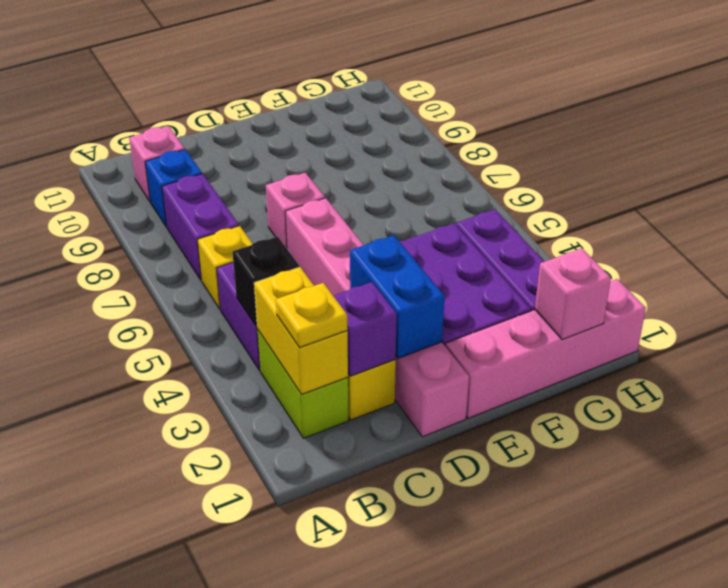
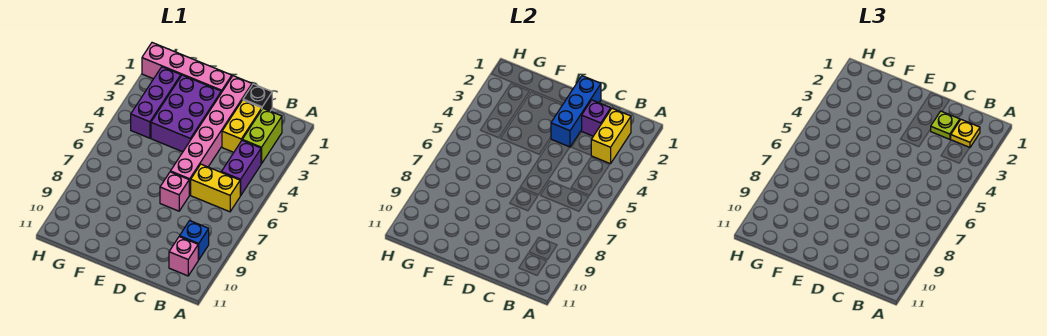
black 1x1 brick [233,237,299,327] -> black 1x1 brick moved to [243,84,272,111]
yellow 1x1 brick [197,226,252,309] -> yellow 1x2 brick [191,164,240,212]
purple 1x2 brick [162,174,239,281] -> none
none -> lime 1x1 plate [931,111,960,139]
blue 1x2 brick [350,235,445,358] -> blue 1x3 brick [551,76,601,147]
pink 1x1 brick [535,248,611,340] -> none

